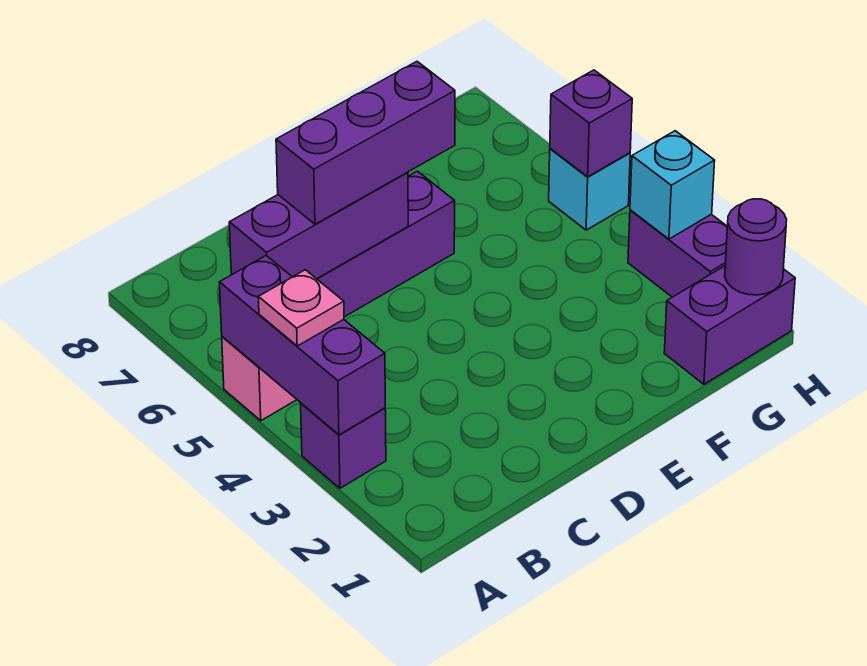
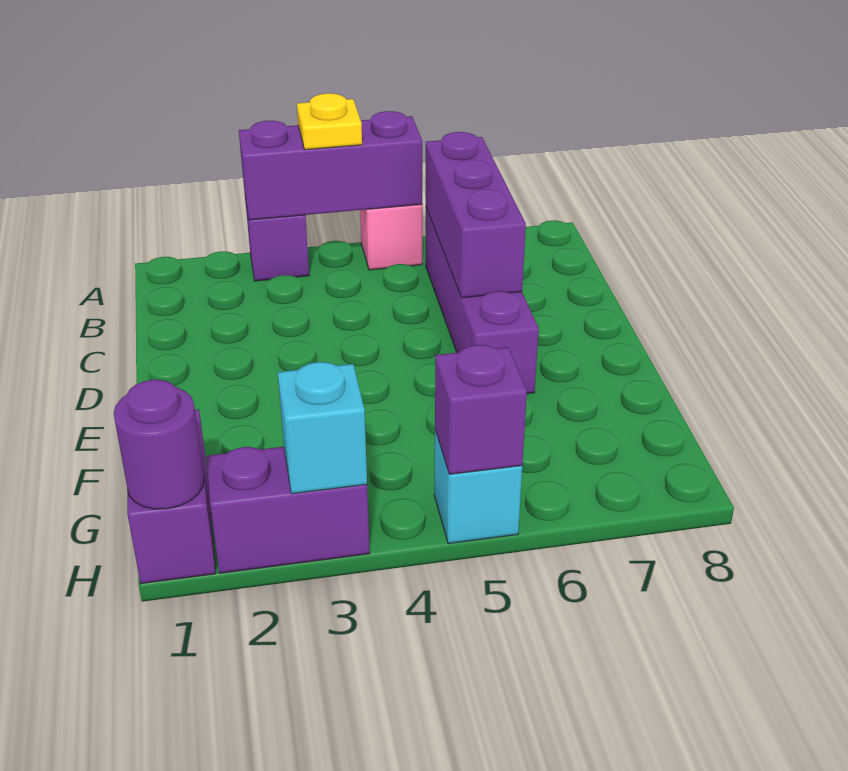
pink 1x1 plate [258,270,344,346] -> yellow 1x1 plate [297,93,362,150]
purple 1x3 brick [276,62,455,224] -> none

